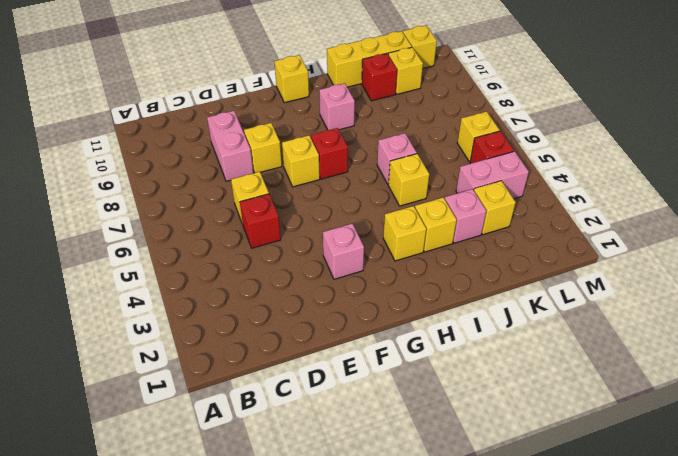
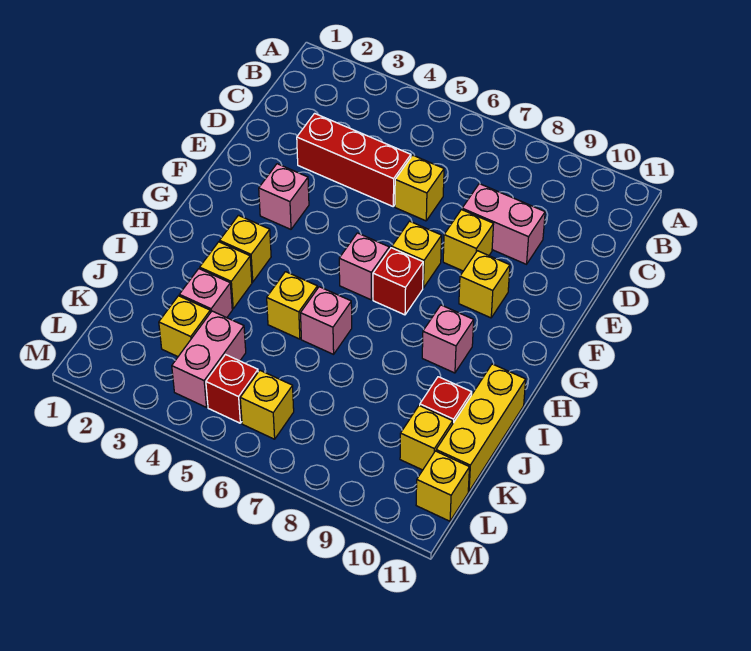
red 1x1 brick [240,194,281,248] -> red 1x3 brick [297,113,411,206]
none -> pink 1x1 brick [339,233,389,300]
yellow 1x1 brick [274,55,309,103] -> yellow 1x1 brick moved to [459,251,510,318]

